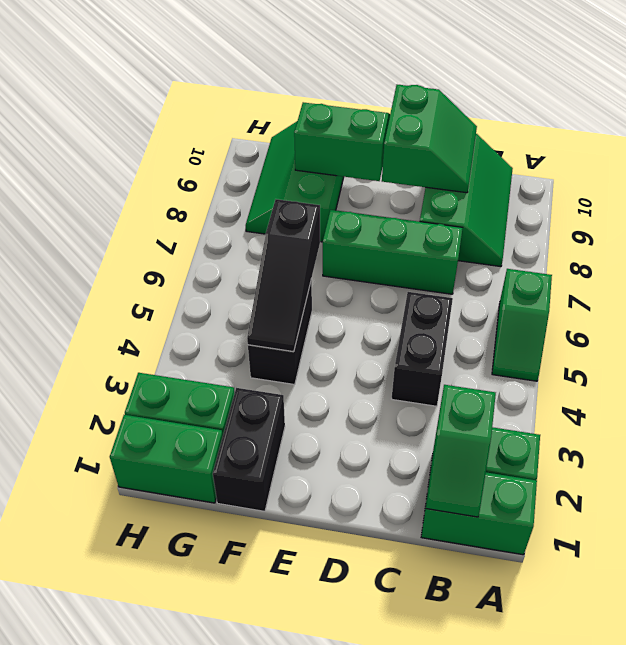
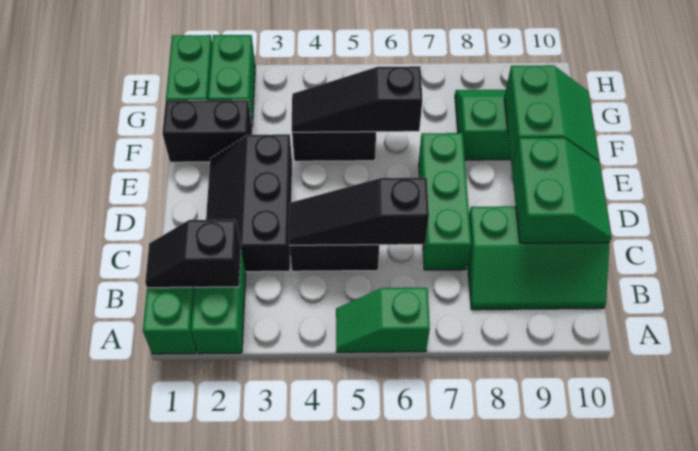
green 1x2 slope [426,385,496,517] -> black 1x2 slope [145,220,241,288]
none -> black 2x3 slope [206,134,292,272]
none -> black 1x3 slope [289,178,429,245]
green 2x2 slope [382,85,477,193] -> green 2x2 slope turned to [512,138,612,243]

